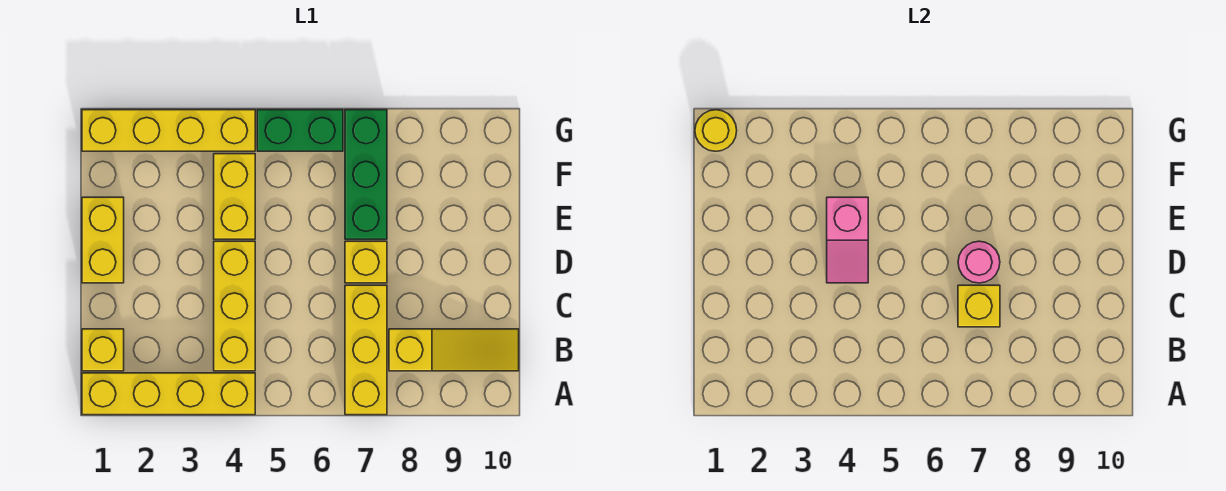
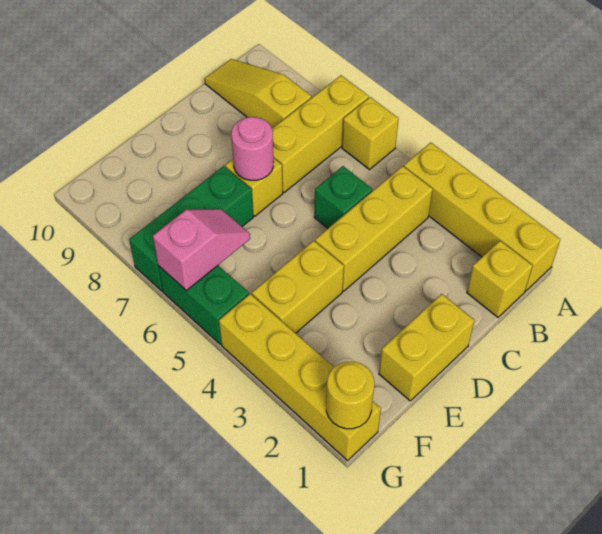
none -> green 1x1 brick [314,166,372,228]
yellow 1x1 brick [958,285,1000,327] -> yellow 1x1 brick moved to [342,97,399,170]
pink 1x2 slope [827,197,868,283] -> pink 1x2 slope moved to [153,209,250,291]

